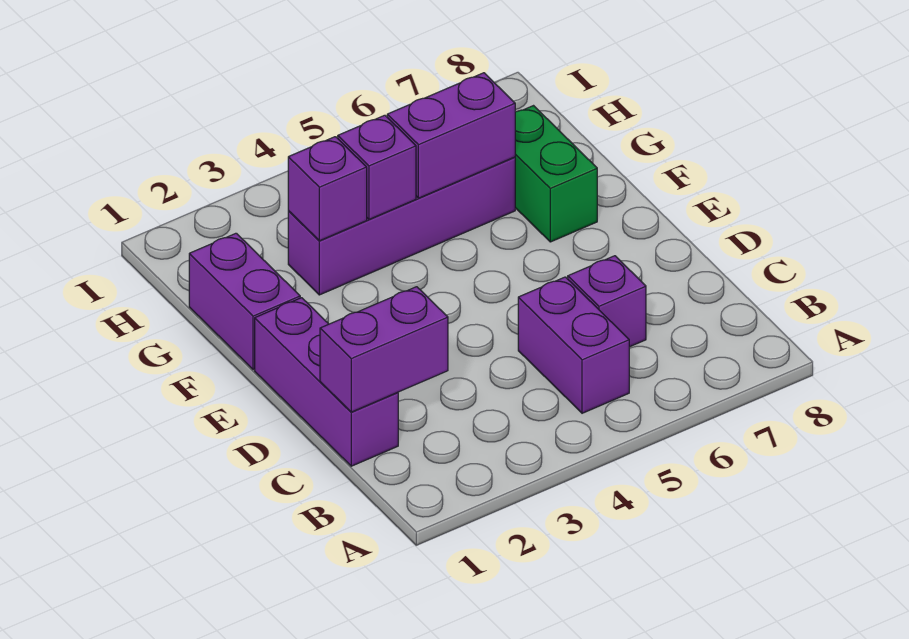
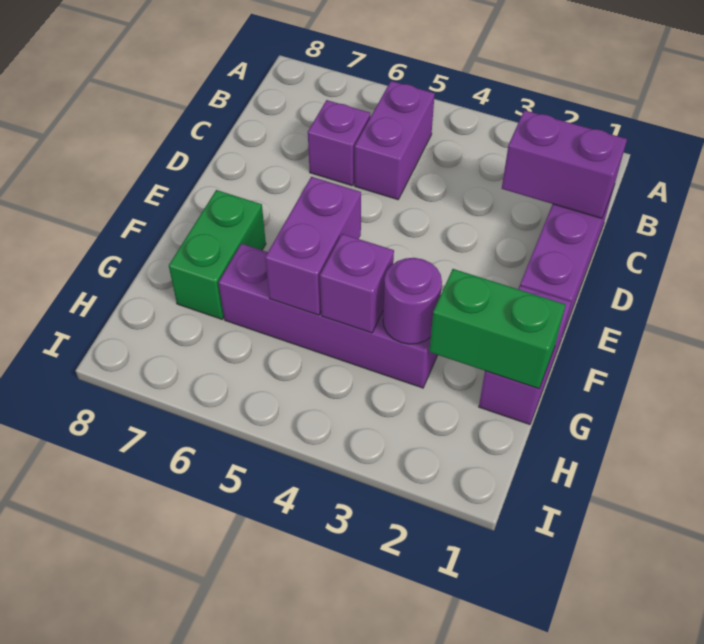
none -> green 1x2 brick [429,269,565,389]
purple 1x1 brick [288,137,367,241] -> purple 1x1 round brick [383,258,442,344]
purple 1x2 brick [387,73,515,198] -> purple 1x2 brick turned to [265,177,361,315]

